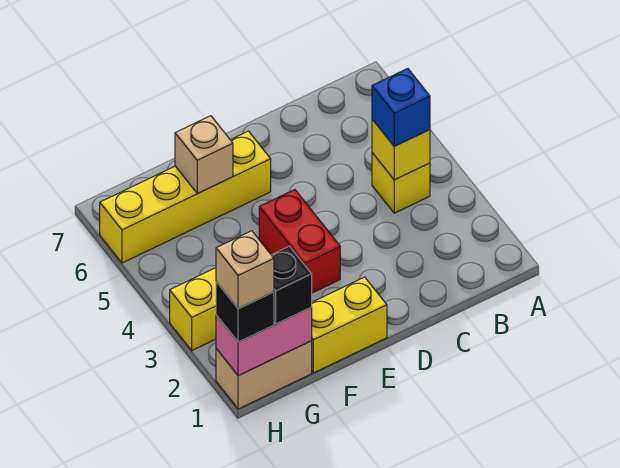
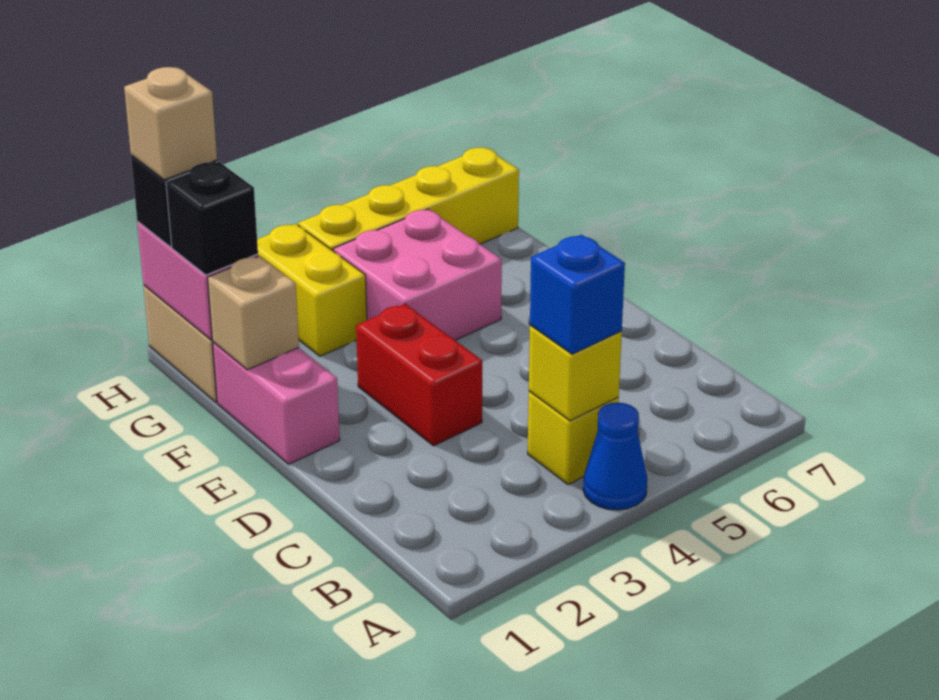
none -> blue 1x1 cone [583,403,647,510]
yellow 1x2 brick [311,277,387,373] -> pink 1x2 brick [213,342,340,464]
red 1x2 brick [259,190,340,293] -> red 1x2 brick turned to [356,304,482,446]
yellow 1x4 brick [100,131,271,263] -> yellow 1x4 brick turned to [298,147,519,251]
none -> pink 2x2 brick [333,209,502,340]
tan 1x1 brick [175,116,233,193] -> tan 1x1 brick moved to [208,256,299,370]

